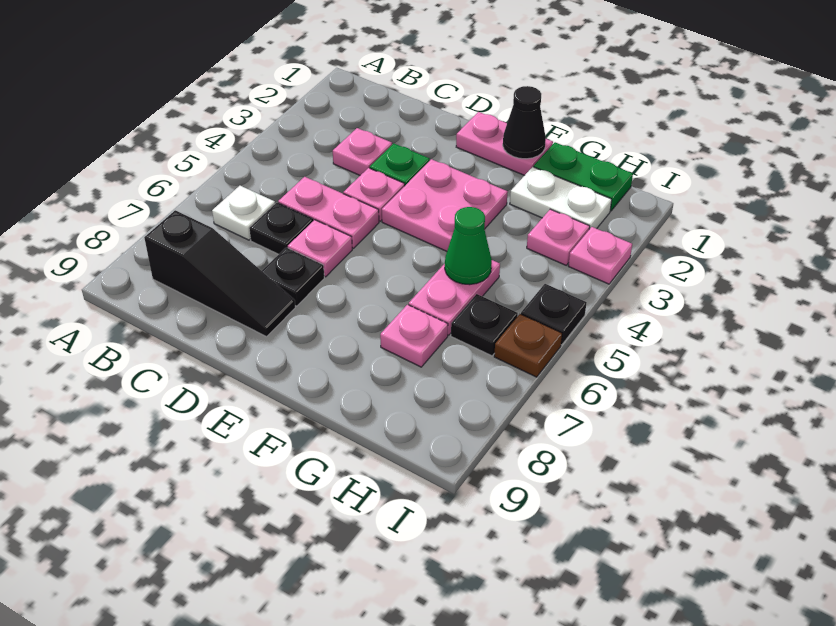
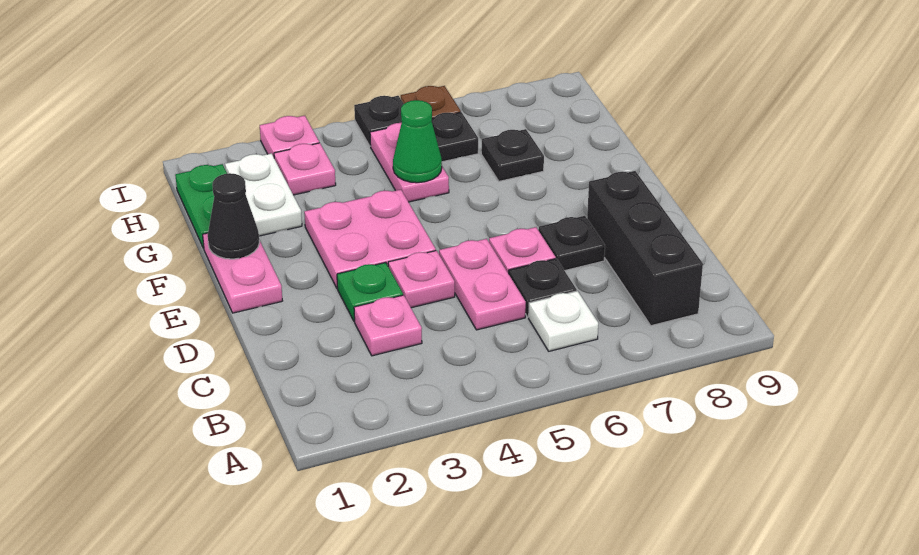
black 1x3 slope [144,210,295,337] -> black 1x3 brick [587,171,703,326]
pink 1x2 plate [409,260,500,335] -> pink 1x2 plate turned to [370,123,449,202]
pink 1x1 plate [380,305,448,367] -> black 1x1 plate [481,129,544,181]

